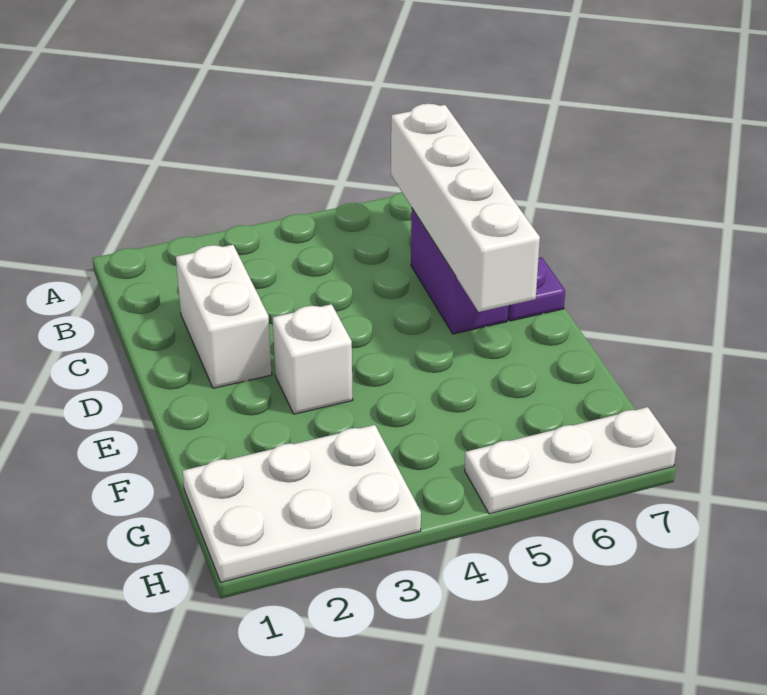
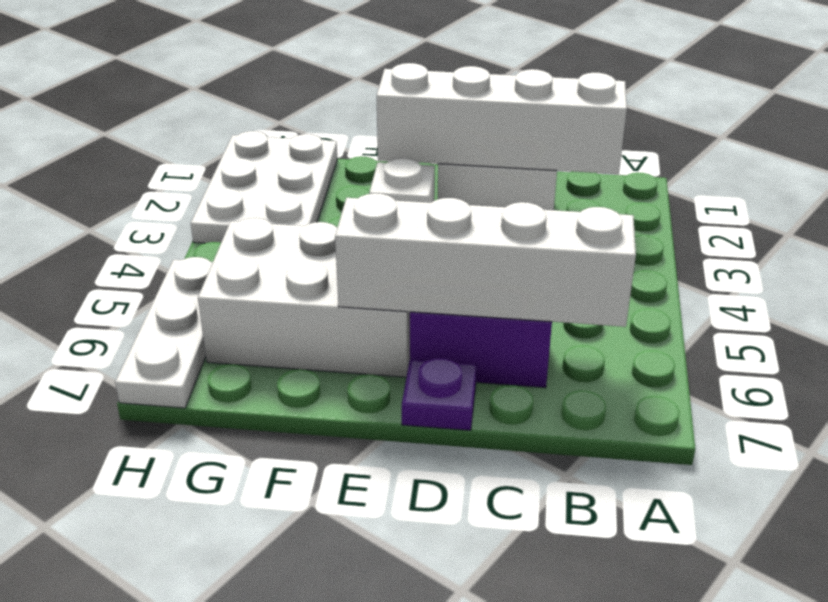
none -> white 1x4 brick [377,63,627,174]
none -> white 2x3 brick [198,218,410,377]

